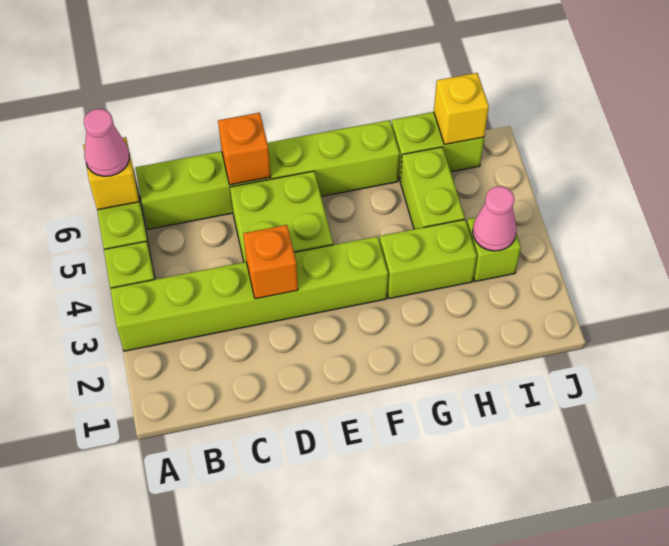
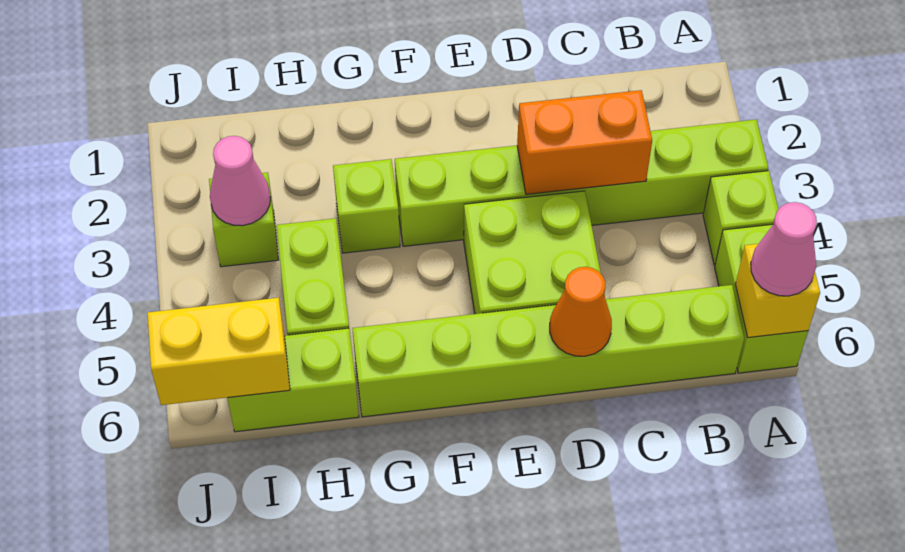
orange 1x1 brick [243,225,298,299] -> orange 1x2 brick [517,90,652,194]
orange 1x1 brick [218,113,271,185] -> orange 1x1 cone [550,267,612,356]
lime 1x2 brick [380,219,477,299] -> lime 1x1 brick [333,159,400,253]
yellow 1x1 brick [434,73,489,144] -> yellow 1x2 brick [147,298,290,405]

